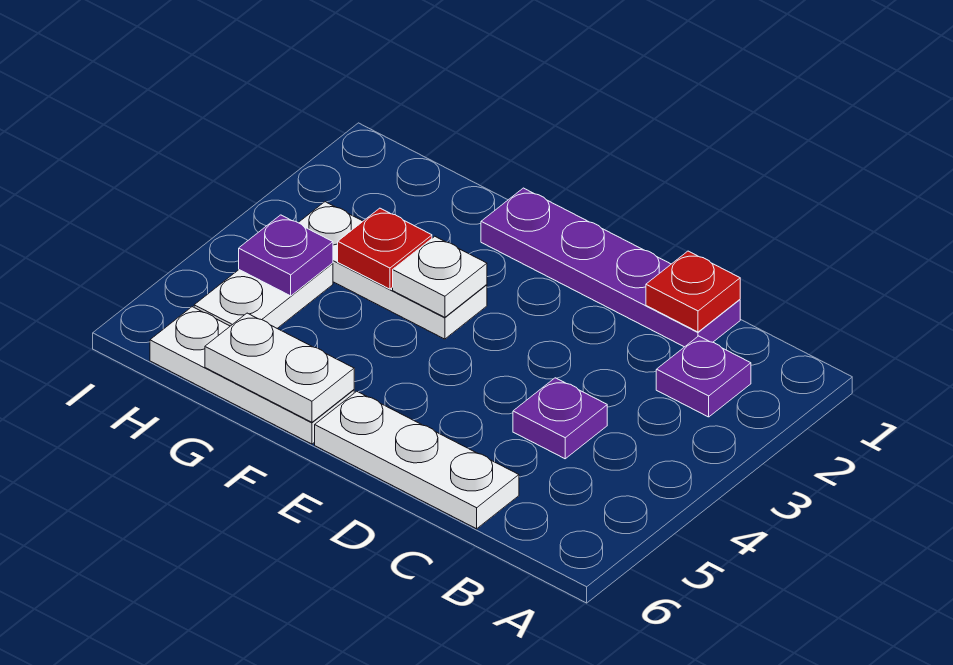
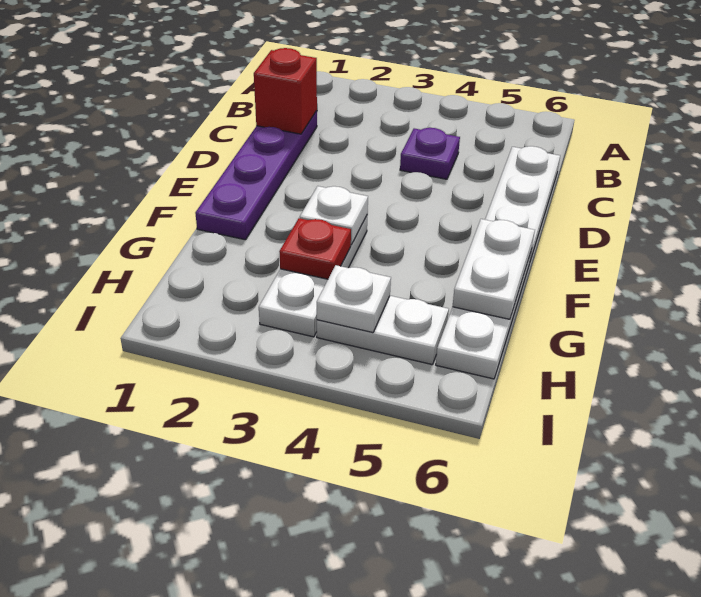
purple 1x1 plate [656,336,751,417] -> none
red 1x1 plate [646,251,740,332] -> red 1x1 brick [254,48,317,134]
purple 1x1 plate [239,215,333,296] -> white 1x1 plate [317,265,391,333]

